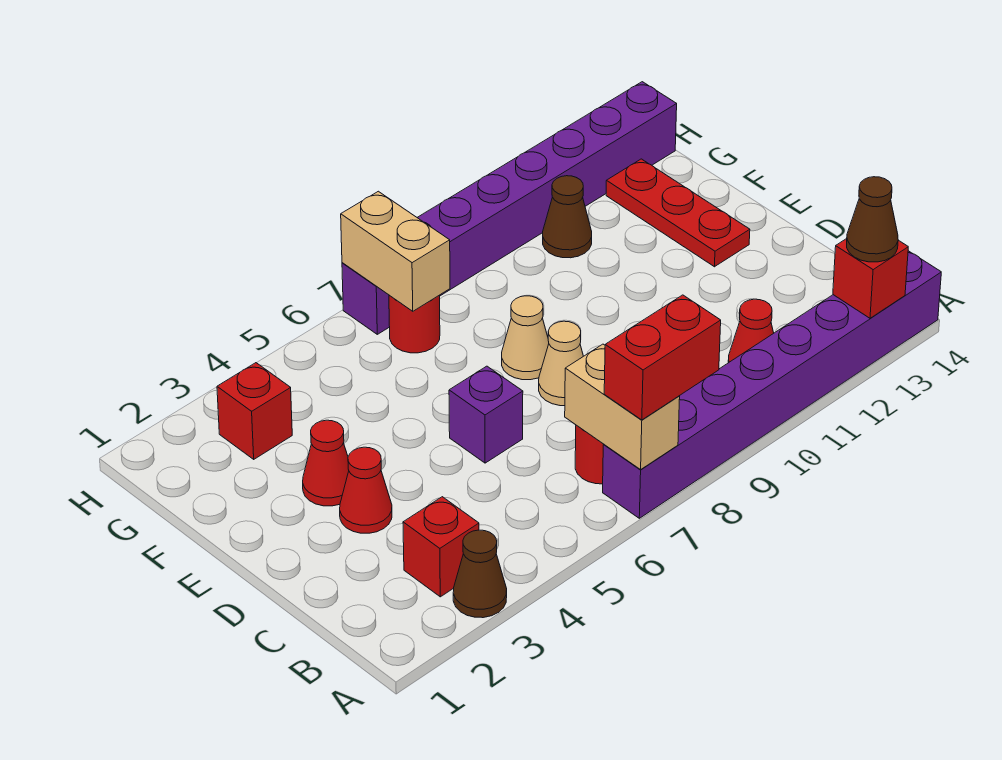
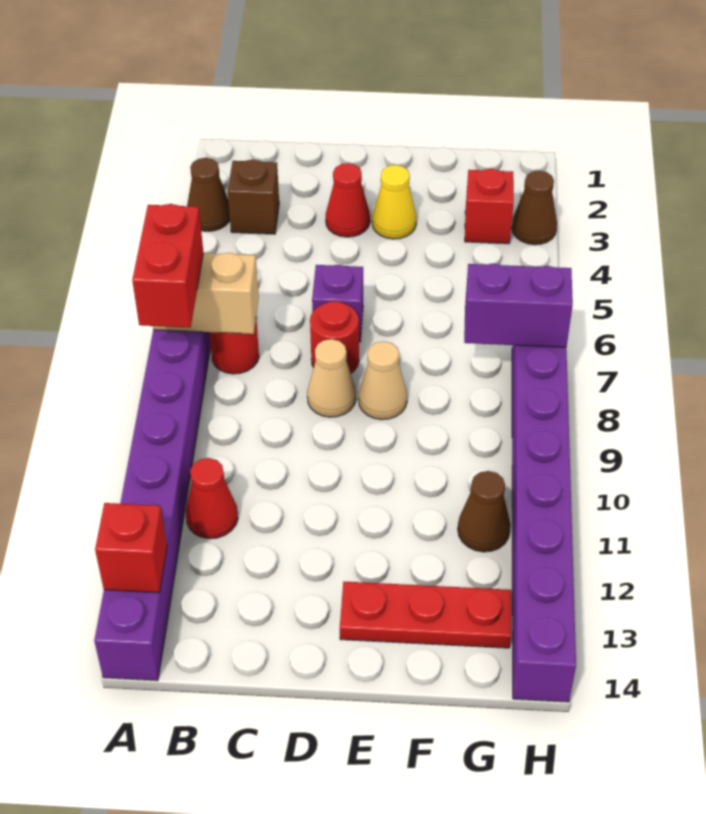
brown 1x1 cone [847,177,898,262] -> brown 1x1 cone moved to [512,171,557,245]
red 1x1 brick [403,497,479,597] -> brown 1x1 brick [228,160,279,234]
red 1x1 cone [303,420,349,506] -> yellow 1x1 cone [372,165,417,239]
red 1x1 round brick [389,295,440,353] -> red 1x1 round brick moved to [310,301,359,373]
tan 1x2 brick [341,191,450,311] -> purple 1x2 brick [464,264,573,347]

